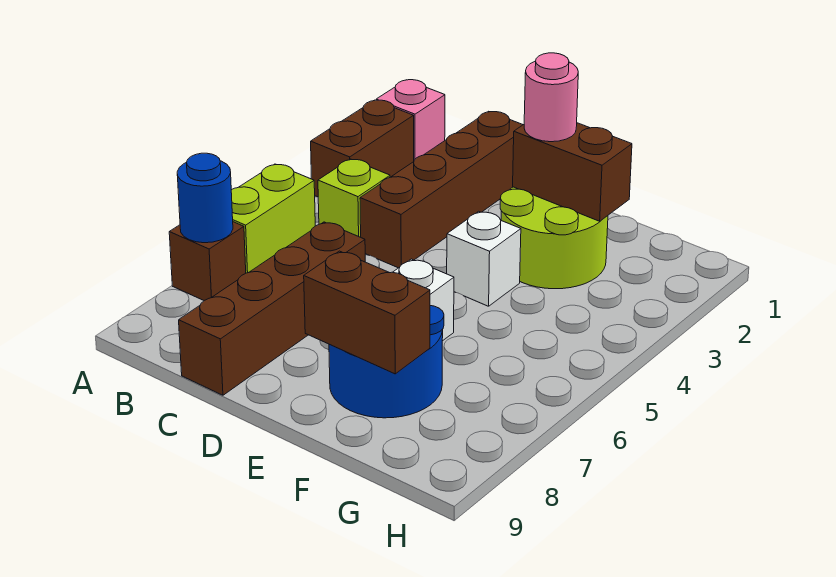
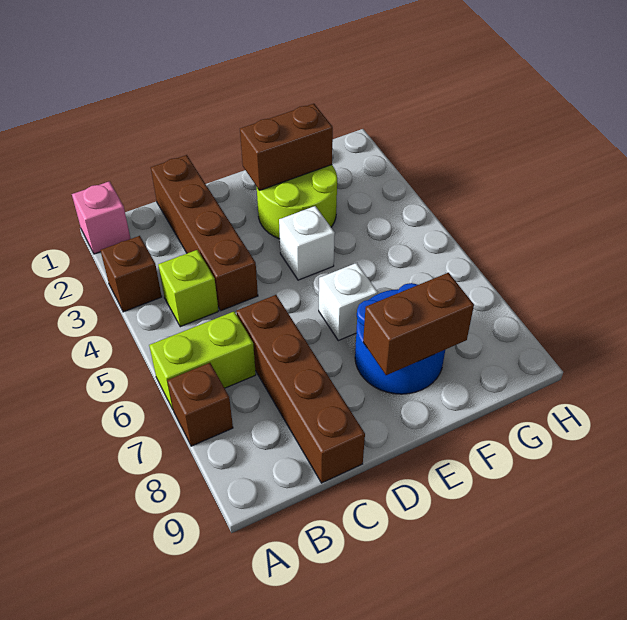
brown 1x2 brick [311,100,414,197] -> brown 1x1 brick [100,236,162,312]
lime 1x2 brick [231,164,315,273] -> lime 1x2 brick turned to [149,312,256,409]
blue 1x1 round brick [177,153,233,243] -> none
pink 1x1 round brick [524,53,578,142] -> none

